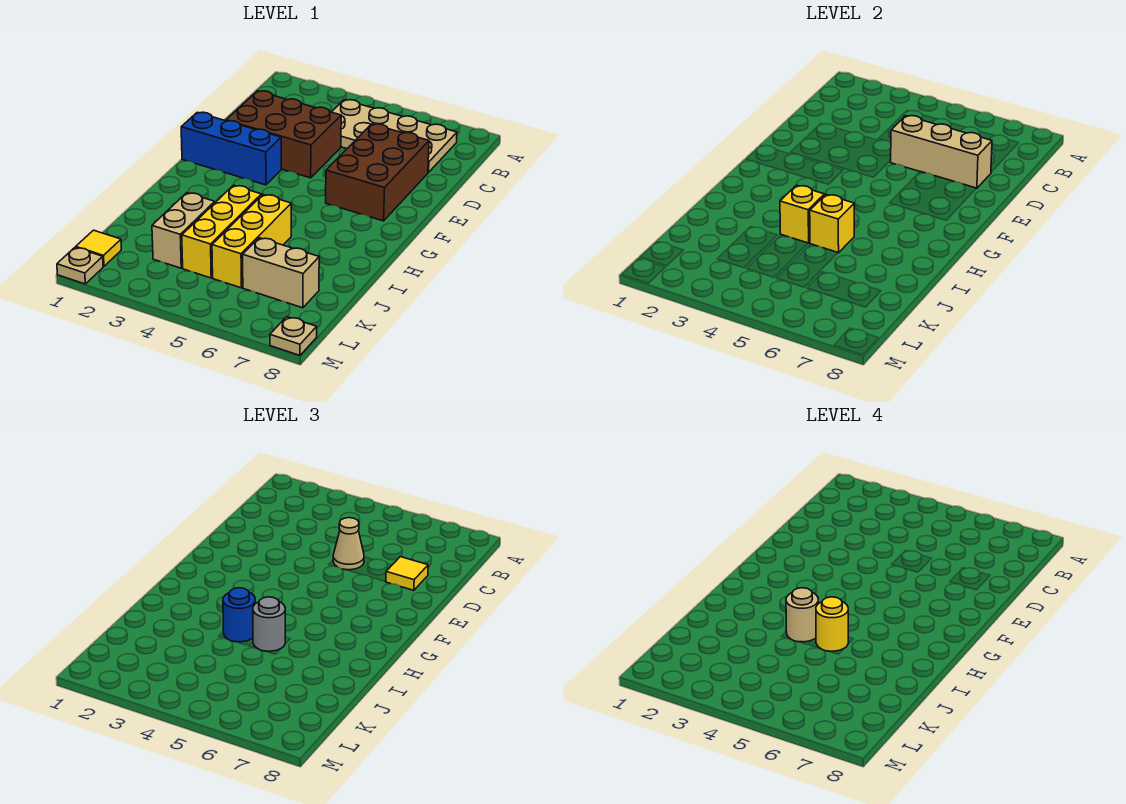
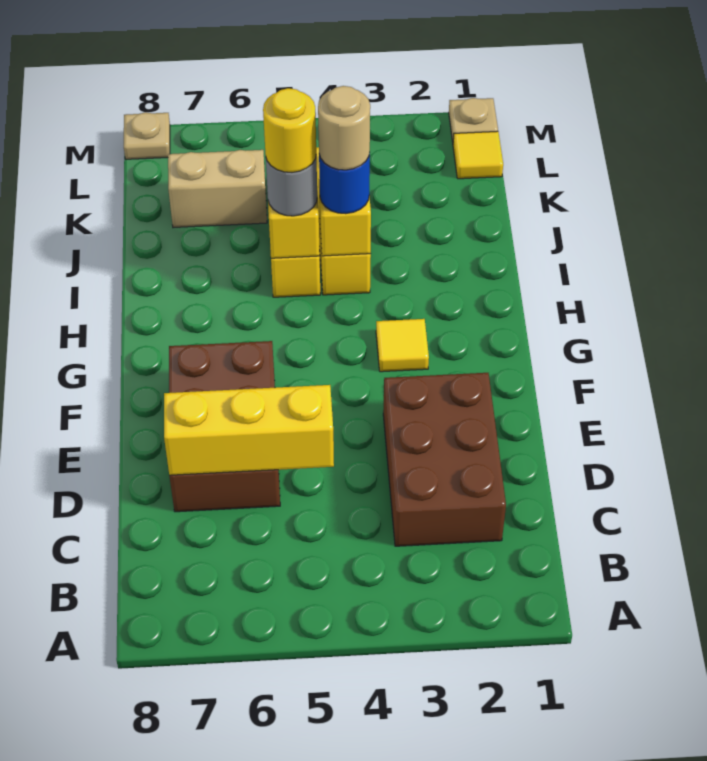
tan 2x4 plate [332,100,457,173] -> none
brown 2x3 brick [226,91,341,178] -> brown 2x3 brick turned to [383,373,506,546]
tan 1x3 brick [890,116,992,188] -> yellow 1x3 brick [164,385,334,475]
tan 1x1 cone [333,518,364,570] -> none
yellow 1x1 tile [385,557,428,590] -> yellow 1x1 tile moved to [376,319,429,372]
blue 1x3 brick [181,112,281,185] -> none
tan 1x2 brick [152,193,215,268] -> none

